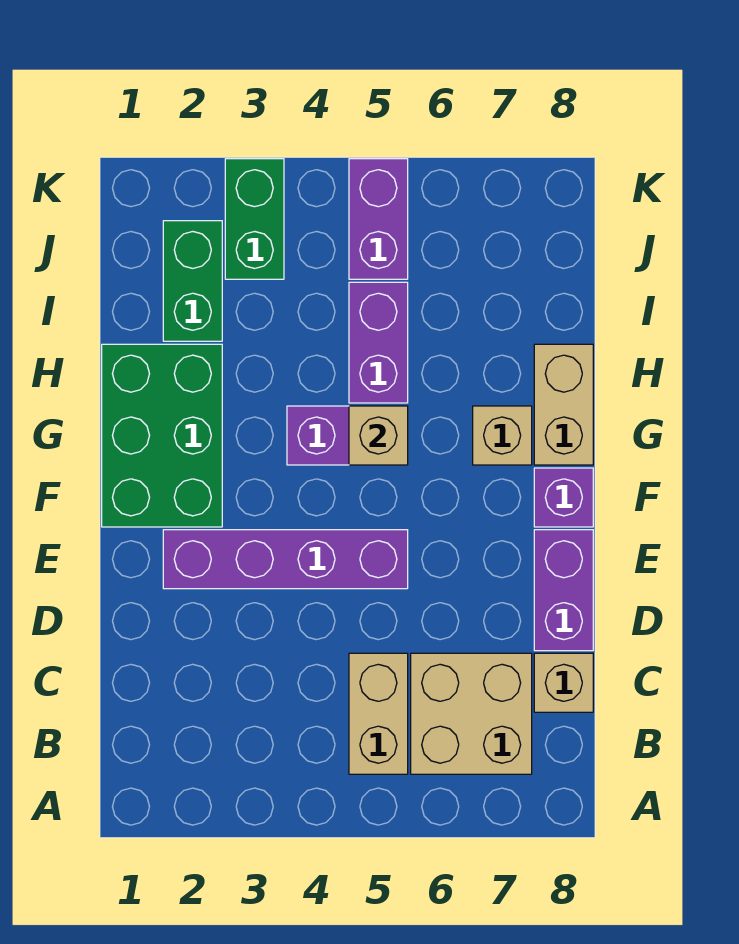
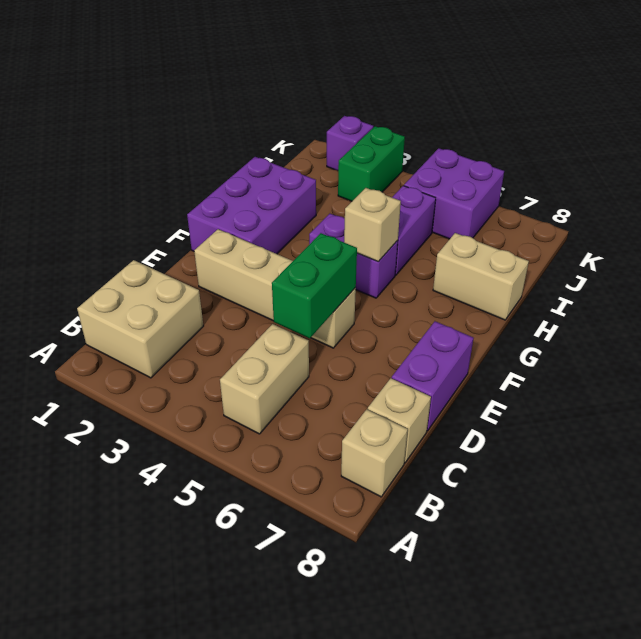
tan 2x2 brick [411,653,532,774] -> tan 2x2 brick moved to [77,260,203,378]
purple 1x4 brick [163,530,408,589] -> tan 1x4 brick [194,229,356,348]
green 2x3 brick [102,344,222,527] -> purple 2x3 brick [187,157,316,254]
purple 1x1 brick [534,468,593,527] -> purple 1x1 brick moved to [327,116,373,171]
tan 1x1 brick [473,406,532,465] -> tan 1x1 brick moved to [341,409,408,497]
tan 1x2 brick [534,344,593,465] -> tan 1x2 brick turned to [433,233,529,320]
green 1x2 brick [163,221,222,341] -> green 1x2 brick moved to [272,233,357,338]
purple 1x2 brick [349,159,408,279] -> purple 2x2 brick [404,148,504,239]

